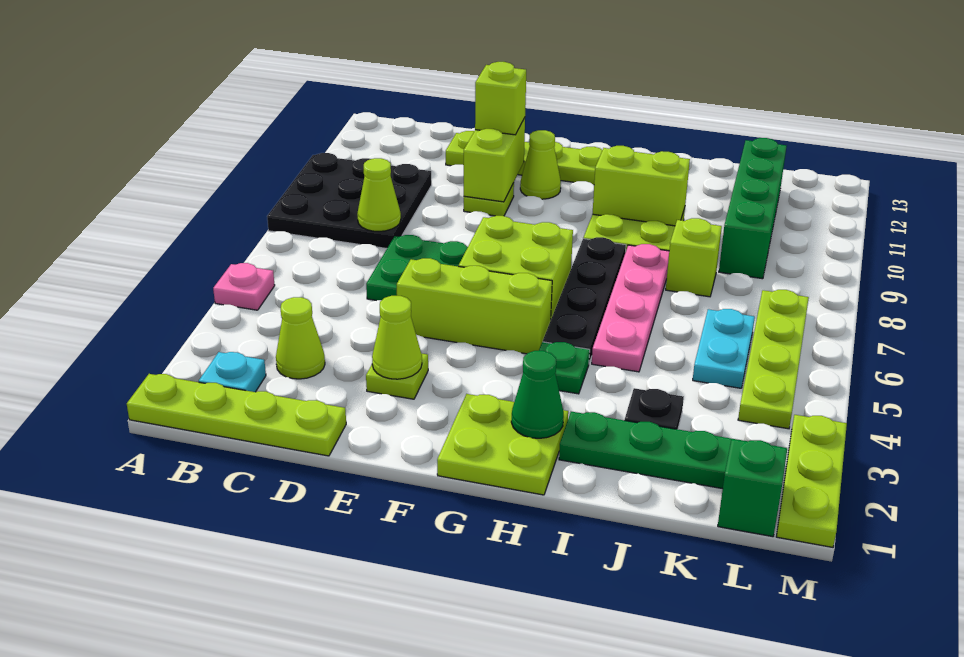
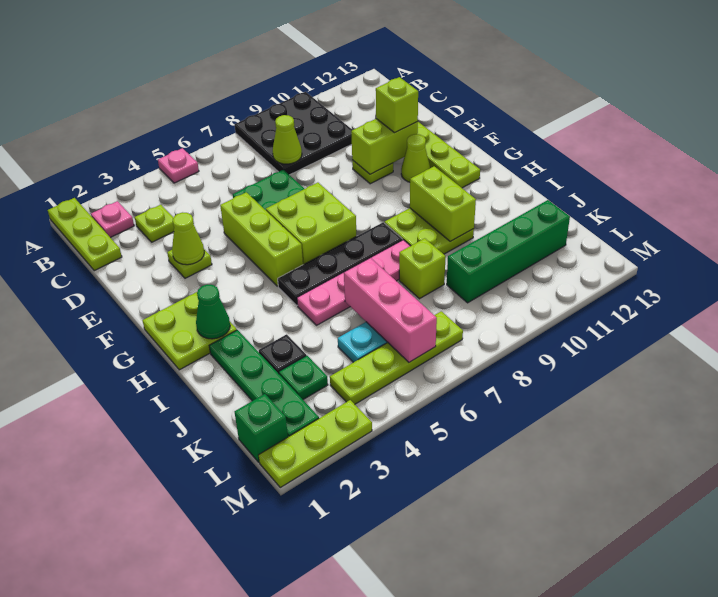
lime 1x4 plate [127,374,346,456] -> lime 1x3 plate [48,198,122,271]
cyan 1x1 plate [199,352,266,392] -> pink 1x1 plate [91,201,134,238]
lime 1x1 cone [276,297,325,379] -> lime 1x1 plate [135,205,174,242]
green 1x1 plate [539,342,590,394] -> green 1x1 plate moved to [279,356,328,400]
none -> pink 1x3 brick [344,258,437,362]

